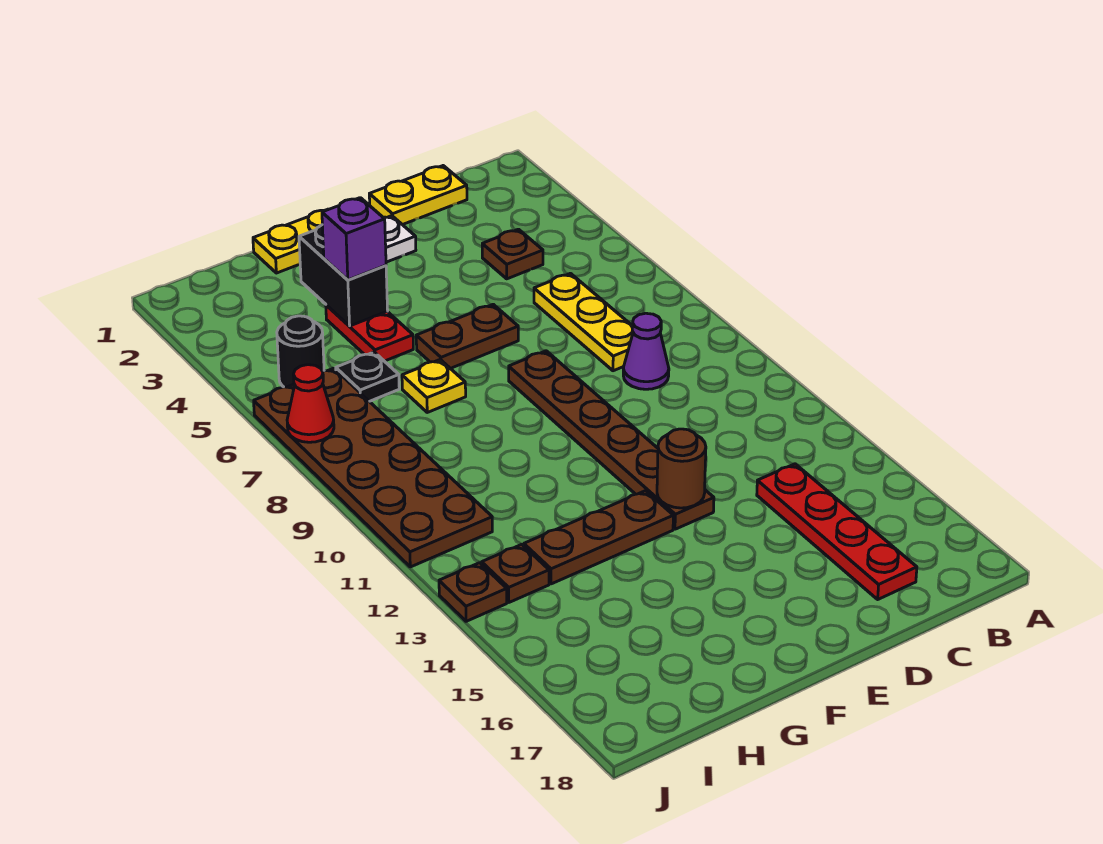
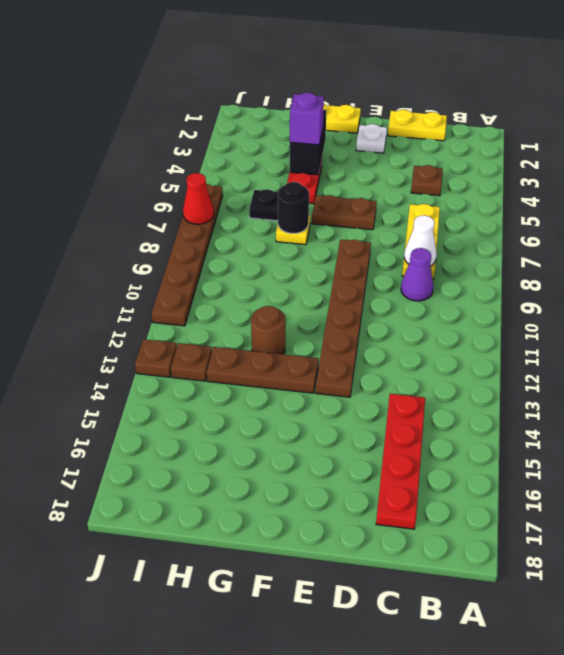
none -> white 1x1 cone [404,215,436,266]
brown 1x1 round brick [657,429,706,508] -> brown 1x1 round brick moved to [251,306,285,354]
black 1x1 round brick [277,316,324,387] -> black 1x1 round brick moved to [278,182,309,233]
brown 2x6 plate [254,368,492,567] -> brown 1x6 plate [152,184,223,326]

